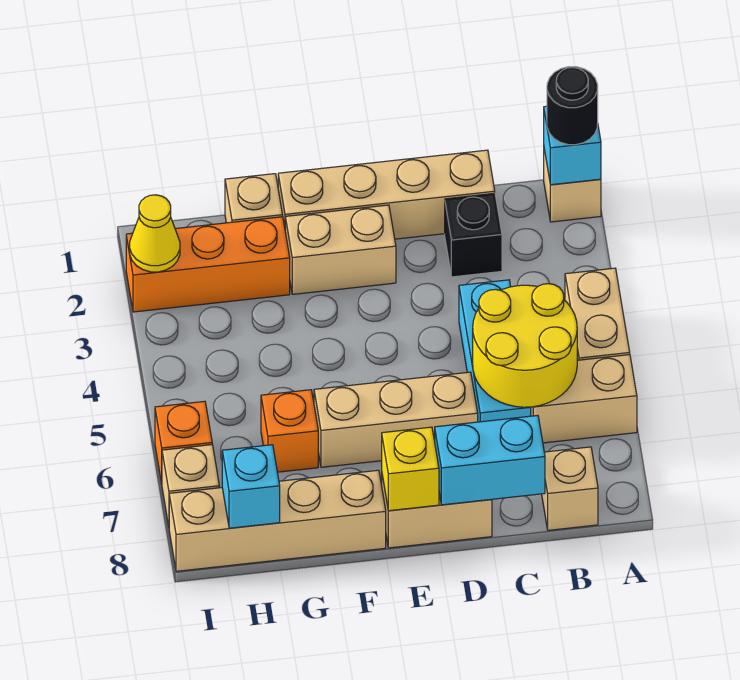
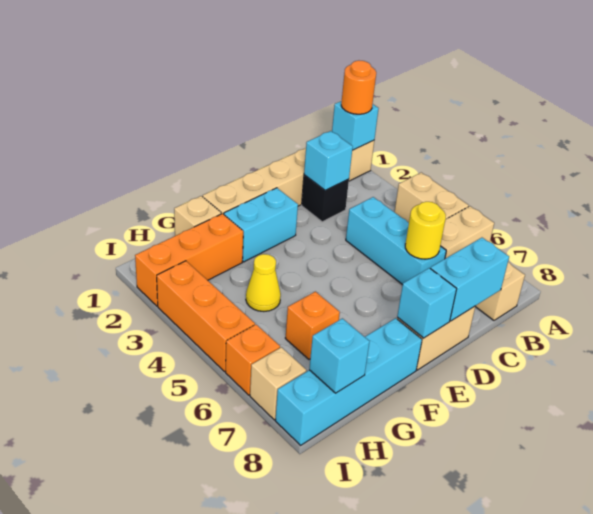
black 1x1 round brick [547,67,598,145] -> orange 1x1 round brick [341,61,376,114]
yellow 2x2 round brick [473,284,577,407] -> yellow 1x1 round brick [405,202,446,259]
none -> cyan 1x1 brick [304,131,353,190]
tan 1x3 brick [314,372,478,467] -> none
tan 1x2 brick [285,205,396,294] -> cyan 1x2 brick [224,188,298,262]
yellow 1x1 brick [382,427,439,511] -> cyan 1x1 brick [397,268,456,338]
tan 1x4 brick [169,470,386,571] -> cyan 1x4 brick [275,318,422,445]
yellow 1x1 cone [130,195,180,272] -> yellow 1x1 cone moved to [246,254,281,311]
none -> orange 1x3 brick [157,261,255,372]

